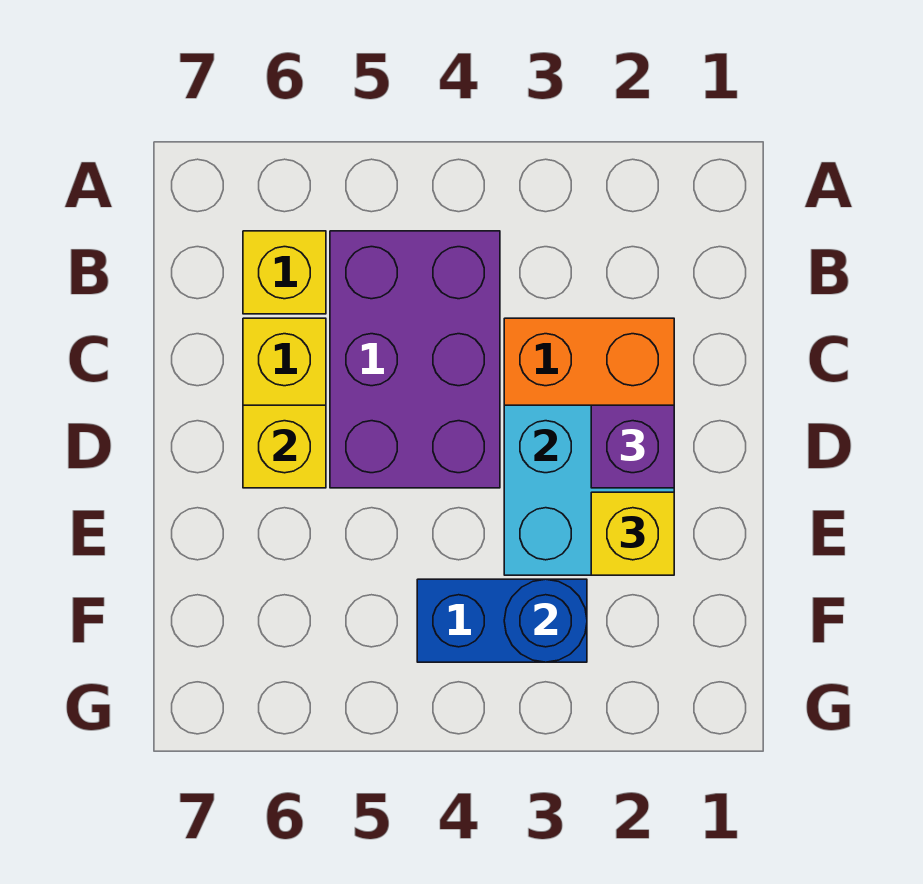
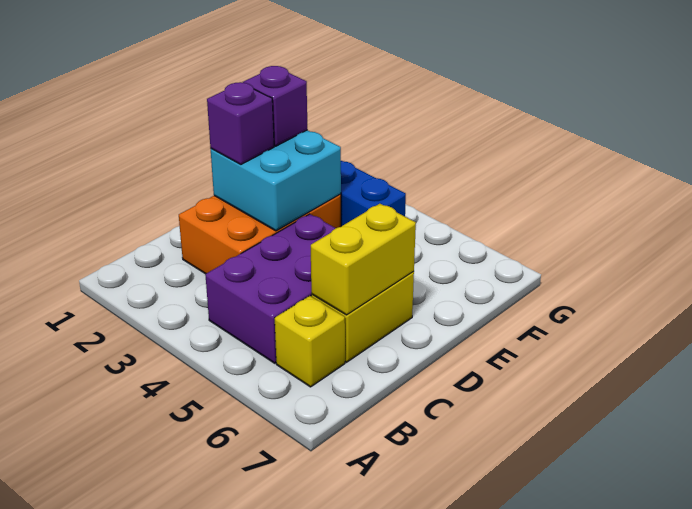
yellow 1x1 brick [243,405,326,488] -> yellow 1x2 brick [311,204,416,315]
yellow 1x1 brick [591,492,674,575] -> purple 1x1 brick [243,66,307,146]
blue 1x1 round brick [504,579,587,662] -> none

